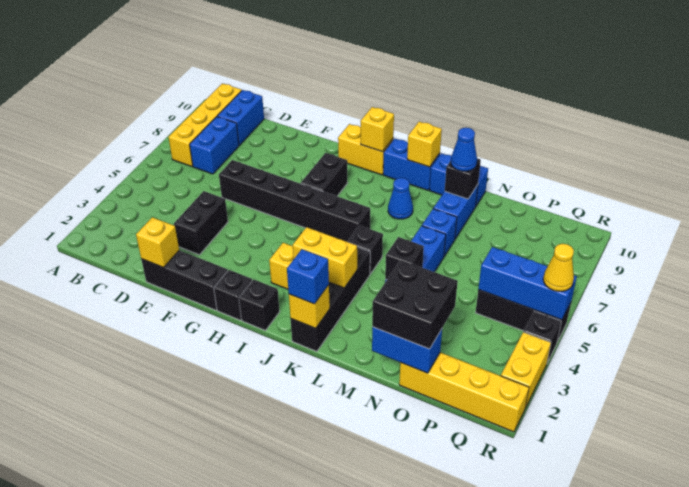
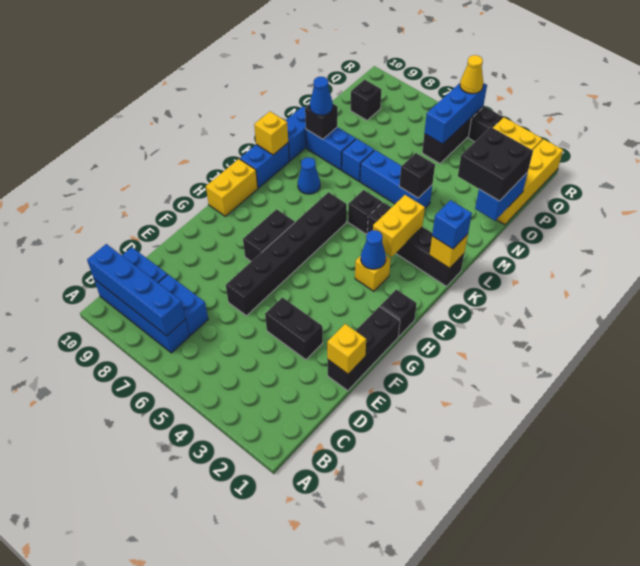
yellow 1x4 brick [169,83,242,167] -> blue 1x4 brick [94,279,190,353]
none -> blue 1x4 brick [87,244,185,336]
black 1x2 brick [301,153,347,196] -> black 1x2 brick turned to [243,209,295,261]
black 1x1 brick [239,280,280,330] -> black 1x1 brick moved to [350,80,382,120]
none -> blue 1x1 cone [361,230,386,269]
yellow 1x1 brick [361,107,394,152] -> none

